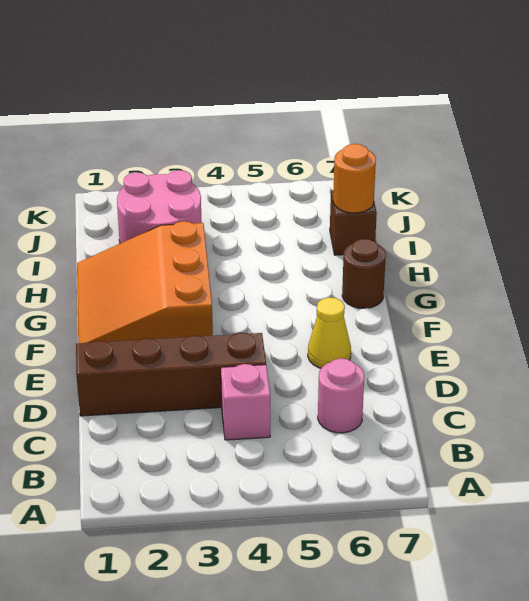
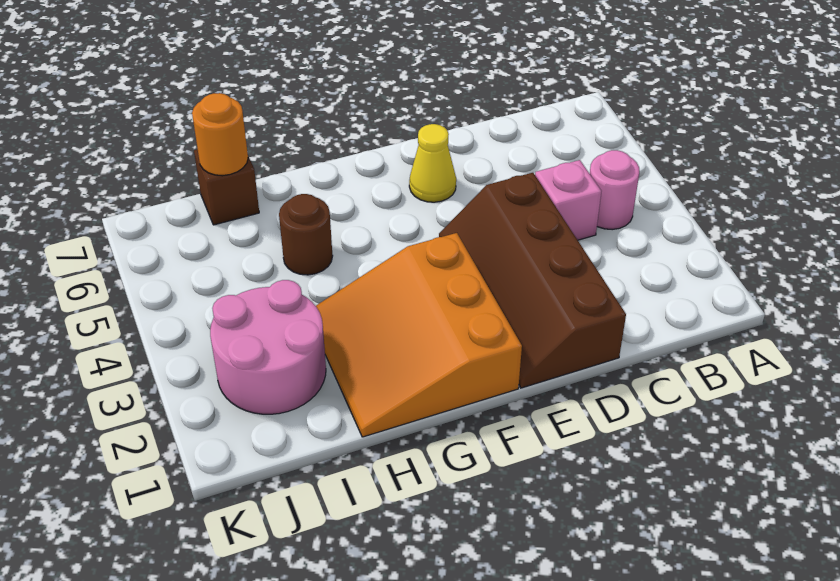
pink 1x1 round brick [318,358,364,433] -> pink 1x1 round brick moved to [590,150,639,230]
orange 3x3 slope [77,221,213,343] -> orange 3x3 slope turned to [316,233,522,437]
brown 1x1 round brick [342,239,386,308] -> brown 1x1 round brick moved to [279,194,333,275]

